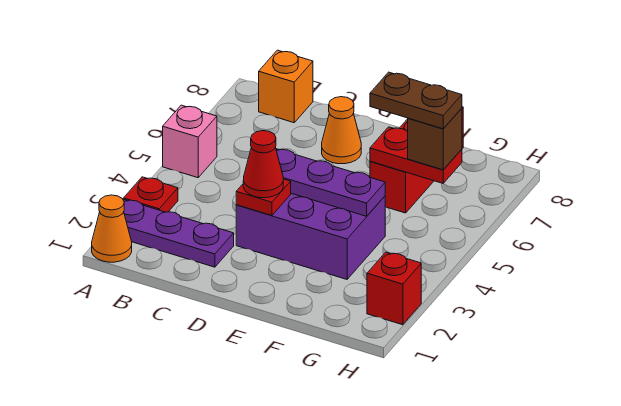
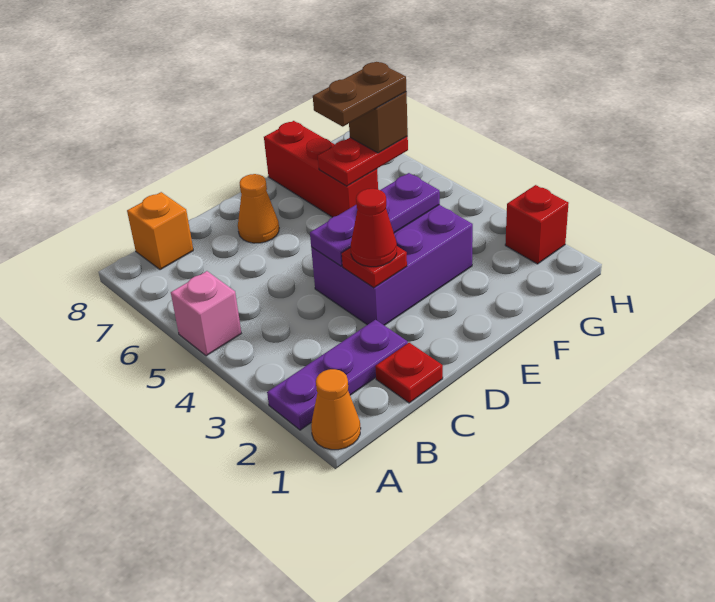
red 1x1 plate [124,177,178,212] -> red 1x1 plate moved to [375,343,443,403]

